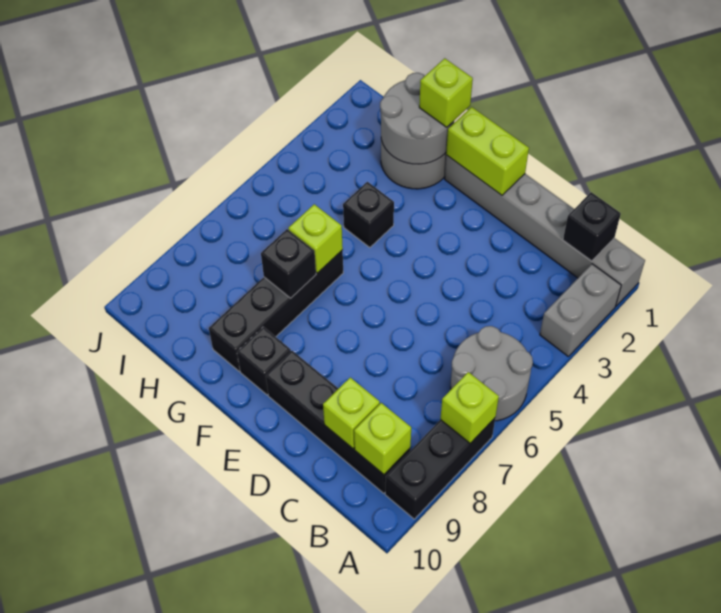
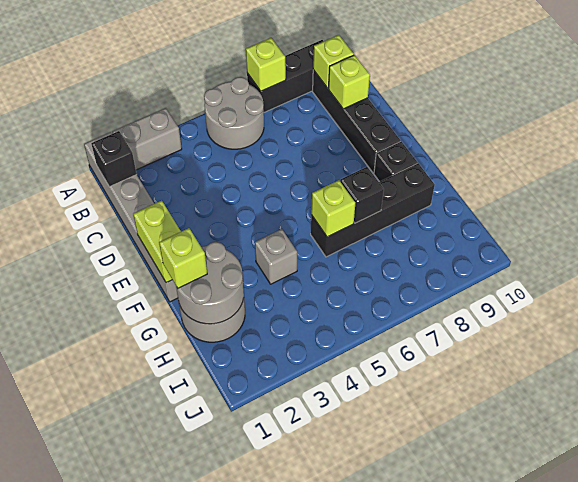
black 1x1 brick [343,182,394,248] -> grey 1x1 brick [255,229,297,284]

